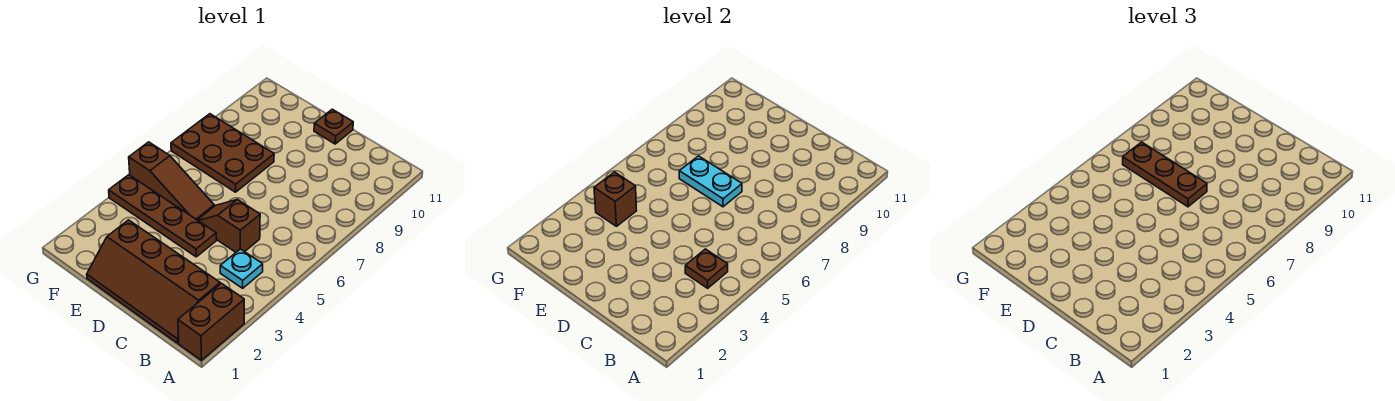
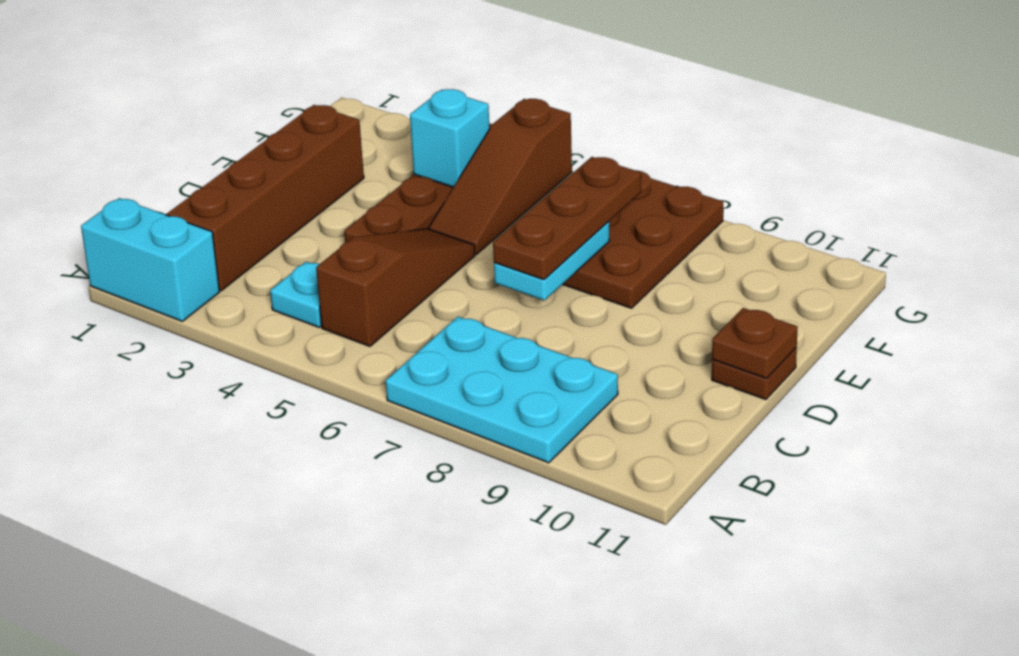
brown 1x2 brick [178,283,244,360] -> cyan 1x2 brick [81,198,219,321]
none -> cyan 2x3 plate [386,317,618,463]
brown 1x1 plate [685,249,728,288] -> brown 1x1 plate moved to [712,308,798,379]
brown 1x2 slope [198,199,260,252] -> brown 1x3 slope [316,229,475,346]
brown 1x1 brick [594,172,637,226] -> cyan 1x1 brick [410,89,489,187]

